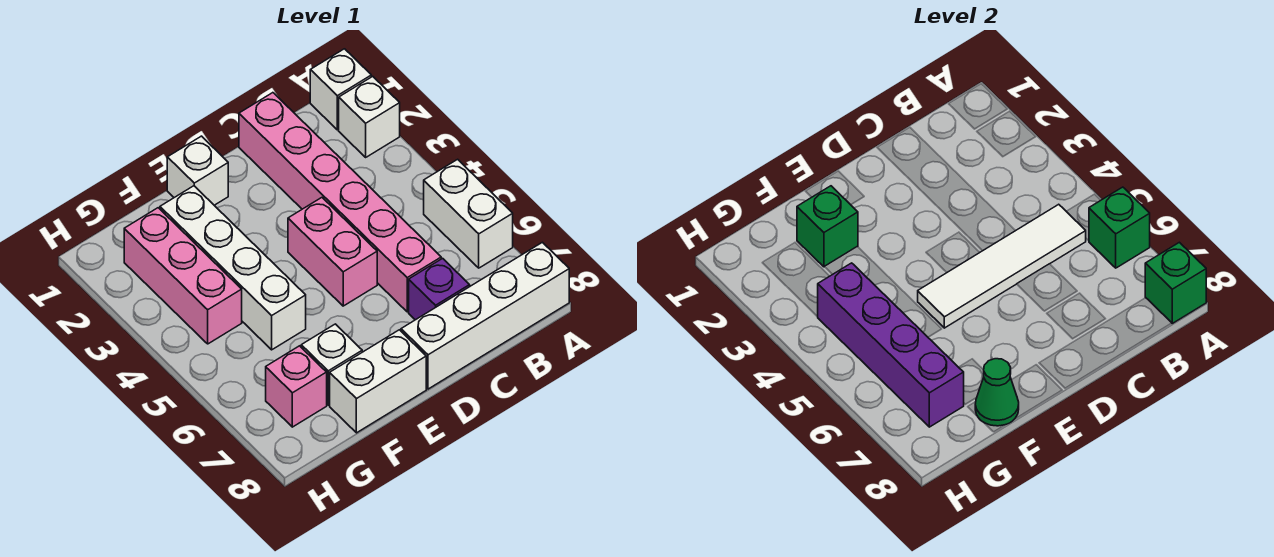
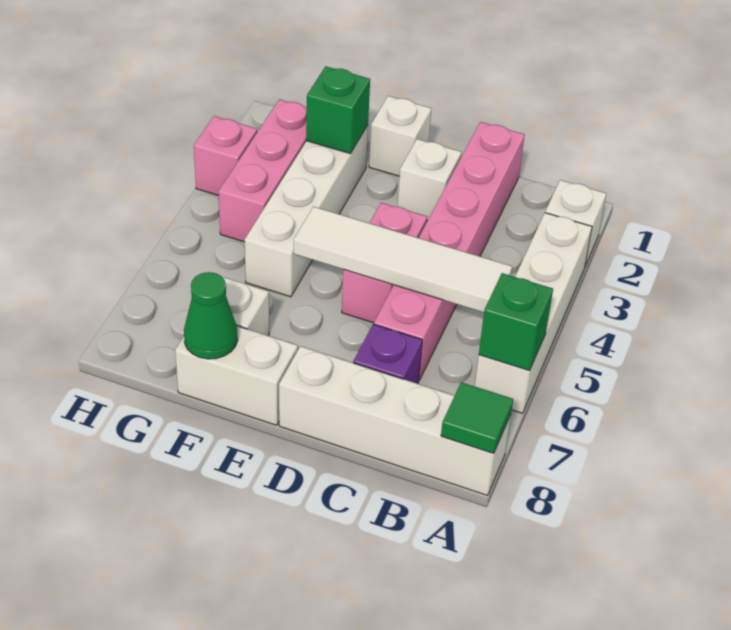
white 1x1 brick [310,49,371,130] -> white 1x1 brick moved to [398,139,462,221]
white 1x2 brick [424,159,513,268] -> white 1x4 brick [475,213,592,413]
green 1x1 brick [1145,242,1206,323] -> green 1x1 tile [441,382,513,453]
purple 1x4 brick [818,263,964,427] -> none
pink 1x1 brick [266,346,327,427] -> pink 1x1 brick moved to [194,116,257,196]

